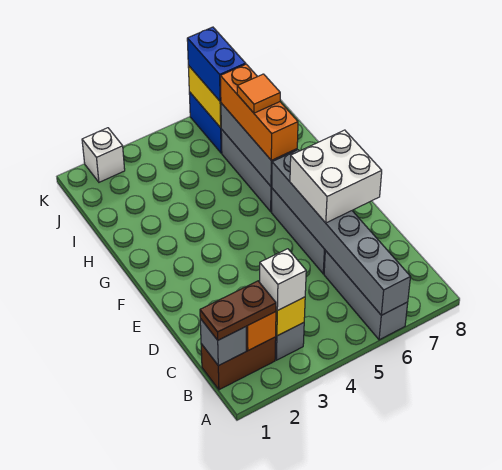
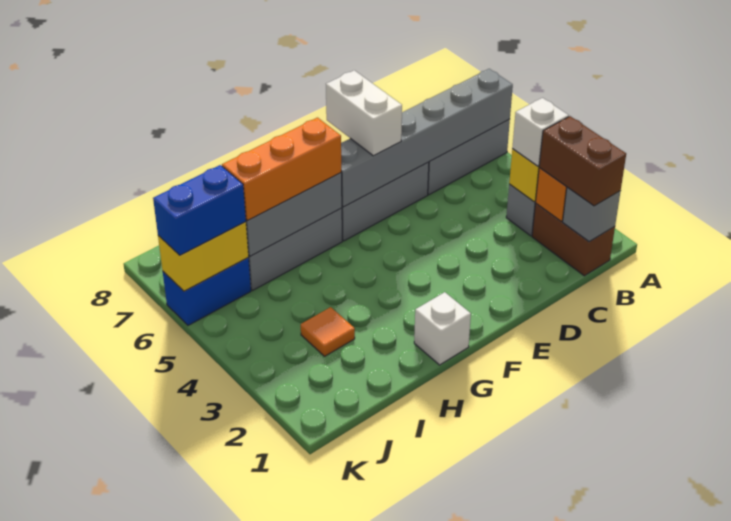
brown 1x2 plate [200,281,276,340] -> brown 1x2 brick [539,116,626,206]
white 2x2 brick [290,130,382,223] -> white 1x2 brick [326,70,402,156]
orange 1x1 tile [237,74,280,113] -> orange 1x1 tile moved to [301,307,355,356]
white 1x1 brick [82,128,125,182] -> white 1x1 brick moved to [414,292,471,365]

